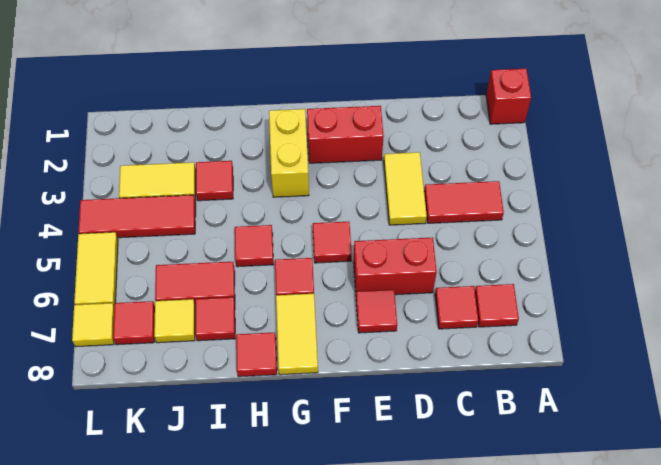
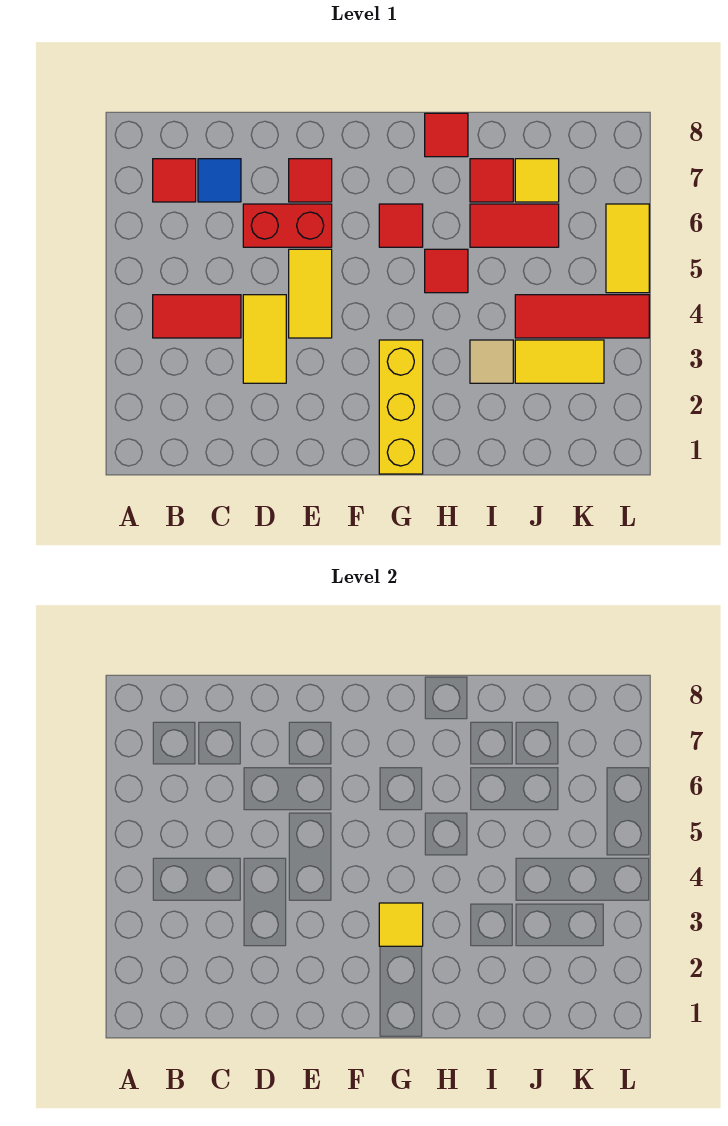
red 1x1 brick [486,69,531,124] -> none
red 1x1 tile [435,286,478,329] -> blue 1x1 tile [198,159,241,202]
red 1x2 brick [307,106,384,163] -> none
red 1x1 tile [313,222,352,263] -> none
yellow 1x2 brick [269,109,309,197] -> yellow 1x3 brick [379,340,423,474]
yellow 1x2 tile [276,294,318,375] -> yellow 1x2 tile moved to [289,249,332,338]
red 1x1 tile [196,161,233,201] -> tan 1x1 tile [470,340,513,383]
red 1x1 tile [113,301,155,345] -> none
yellow 1x1 tile [72,303,114,347] -> yellow 1x1 tile moved to [379,903,423,946]

